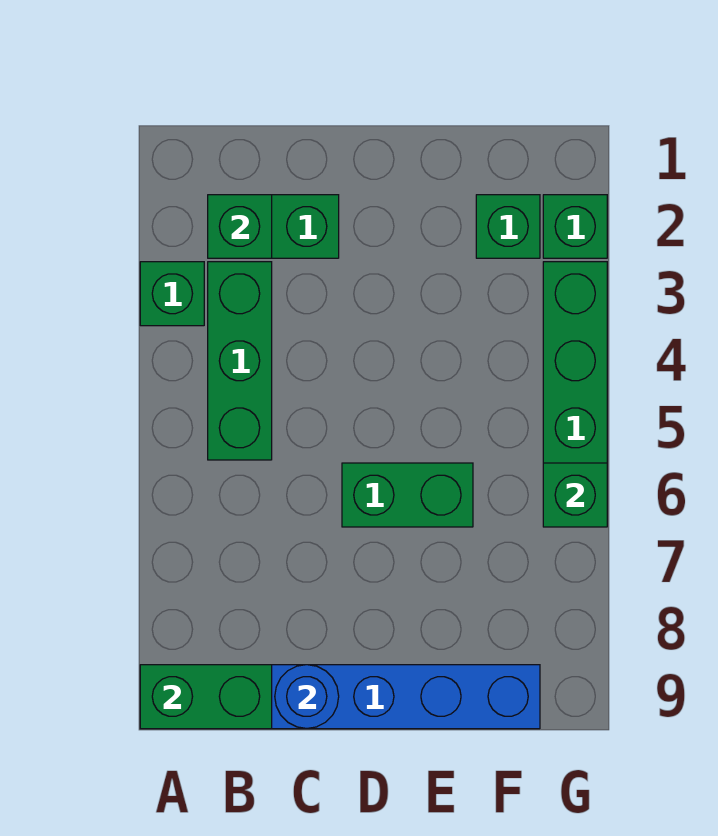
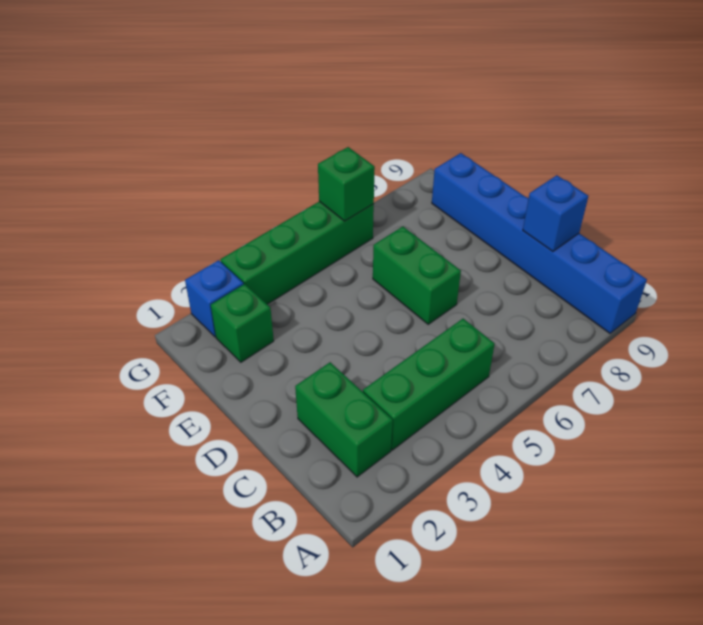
green 1x1 brick [140,262,204,326] -> none
green 1x2 brick [140,665,272,729] -> none
green 1x1 brick [208,195,272,258] -> none
blue 1x1 round brick [275,665,339,729] -> blue 1x1 brick [523,175,588,252]
green 1x1 brick [543,195,607,258] -> blue 1x1 brick [185,260,244,337]

